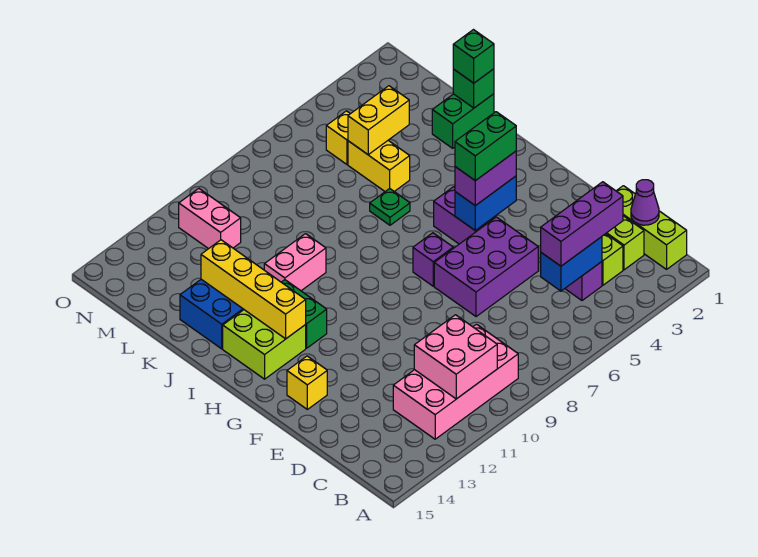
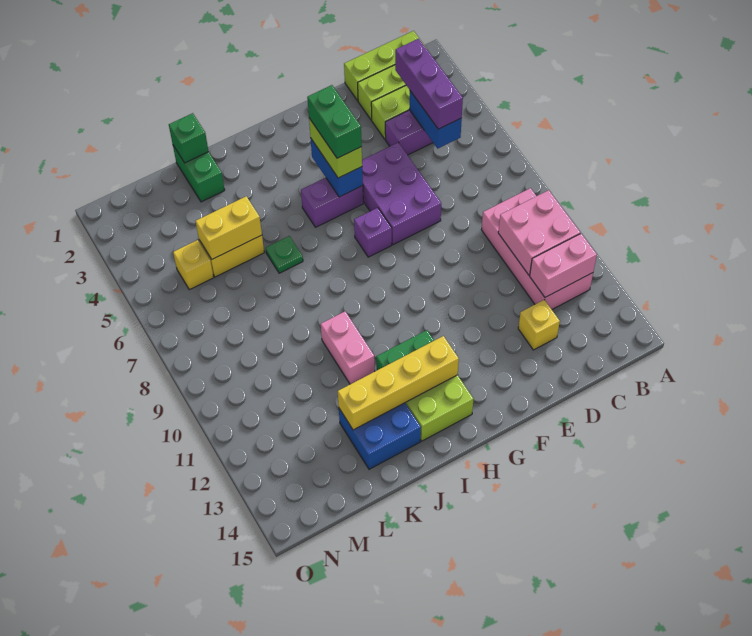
purple 1x1 cone [631,180,659,225] -> none
yellow 1x1 brick [287,356,327,409] -> yellow 1x1 brick moved to [518,300,560,350]
purple 1x2 brick [455,151,516,206] -> lime 1x2 brick [309,118,362,178]
green 1x1 brick [453,30,494,83] -> none
yellow 1x2 brick [348,86,409,154] -> yellow 1x2 brick turned to [196,196,262,259]
pink 1x2 brick [179,189,241,249] -> pink 1x2 brick moved to [530,234,597,297]

